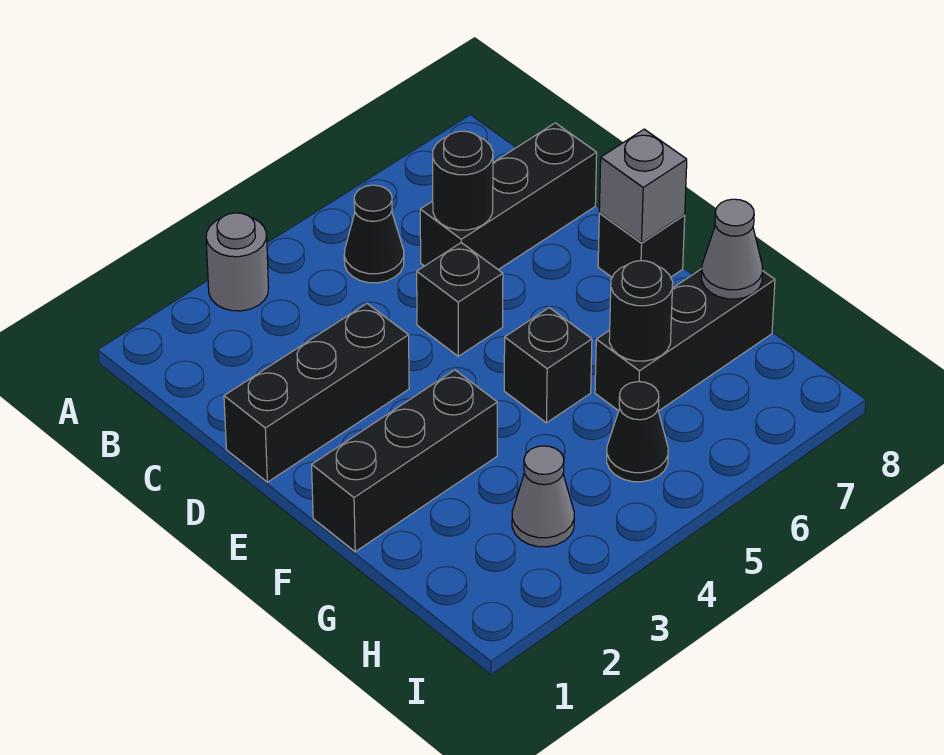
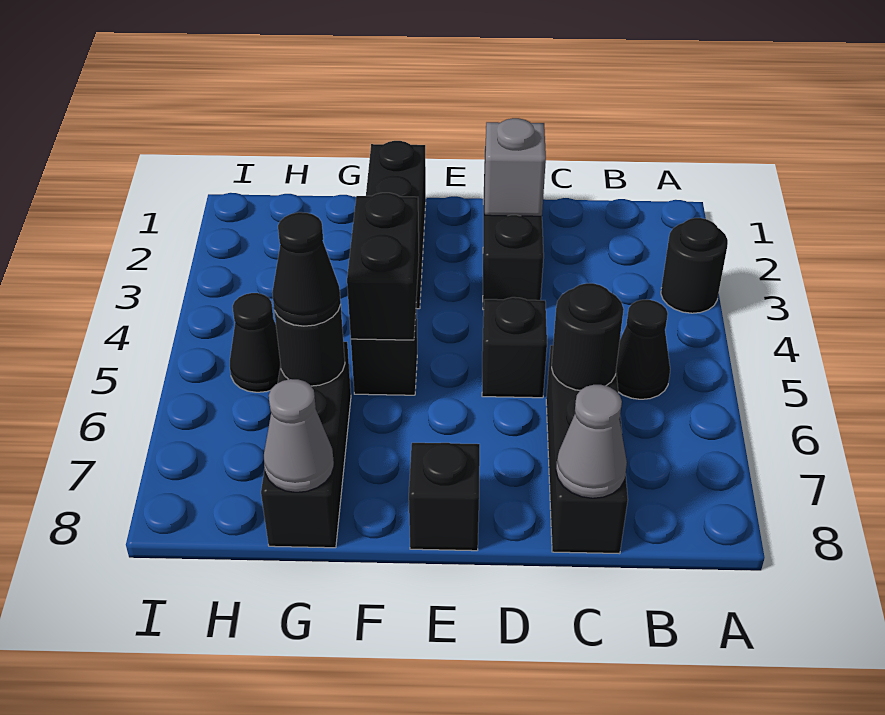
grey 1x1 round brick [206,213,269,311] -> black 1x1 round brick [661,218,728,313]
grey 1x1 brick [599,129,687,243] -> grey 1x1 brick moved to [485,118,546,216]
none -> black 1x2 brick [347,193,419,340]
none -> black 1x1 cone [272,212,341,326]
grey 1x1 cone [512,446,574,547] -> grey 1x1 cone moved to [556,385,627,498]

